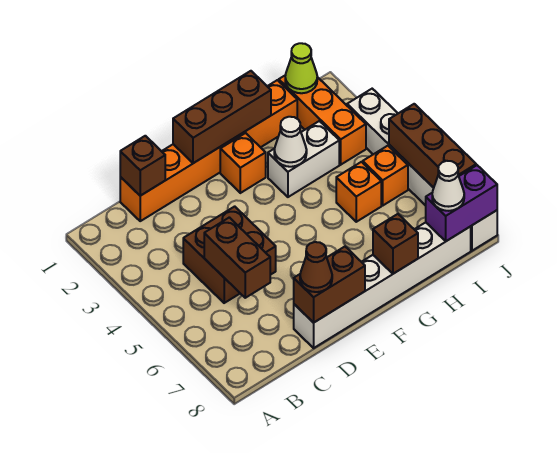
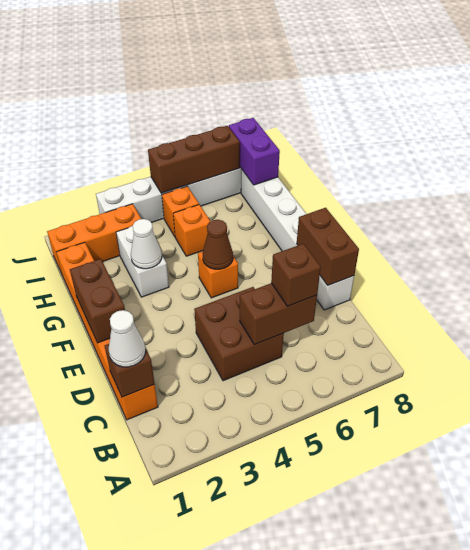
brown 1x1 cone [300,242,332,292] -> brown 1x1 cone moved to [203,220,233,269]
brown 1x3 brick [173,71,271,163] -> brown 1x2 brick [70,259,125,343]
orange 1x1 brick [220,133,266,193] -> orange 1x1 brick moved to [198,252,238,298]
brown 1x1 brick [373,214,418,274] -> brown 1x1 brick moved to [271,244,321,306]
lime 1x1 cone [285,43,317,93] -> none
white 1x1 cone [432,161,464,211] -> white 1x1 cone moved to [108,310,146,367]

